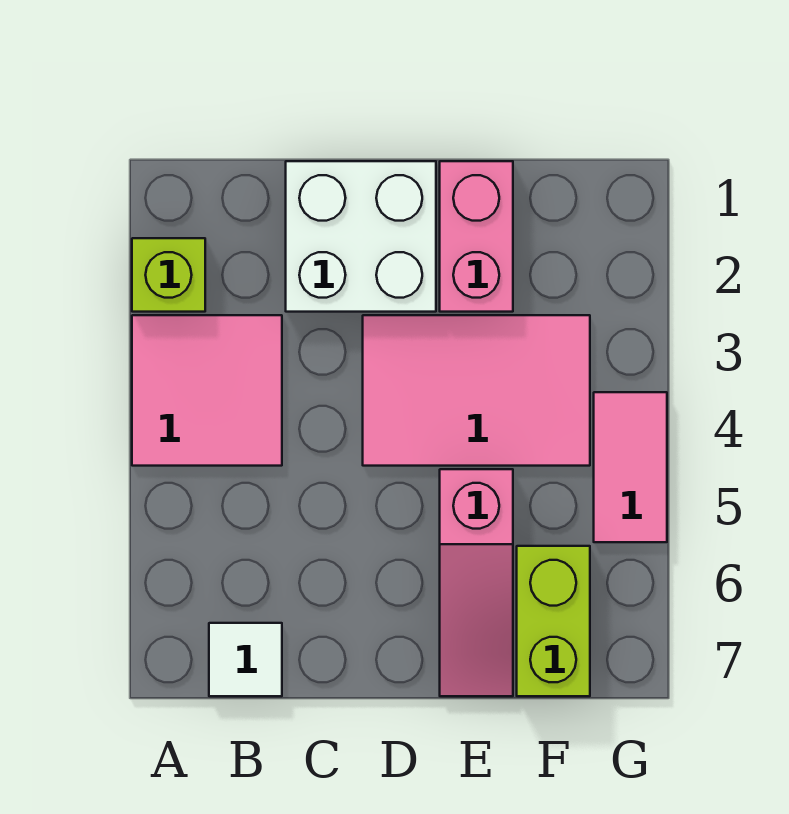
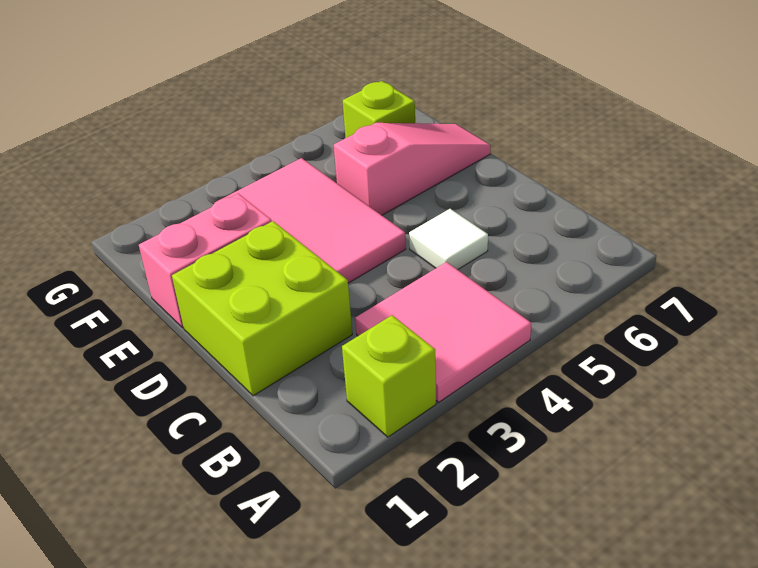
white 1x1 tile [209,623,282,696] -> white 1x1 tile moved to [409,209,488,270]
white 2x2 brick [286,161,436,312] -> lime 2x2 brick [172,221,352,396]
lime 1x2 brick [517,546,590,696] -> lime 1x1 brick [343,81,415,138]
pink 1x2 tile [594,392,667,542] -> none

